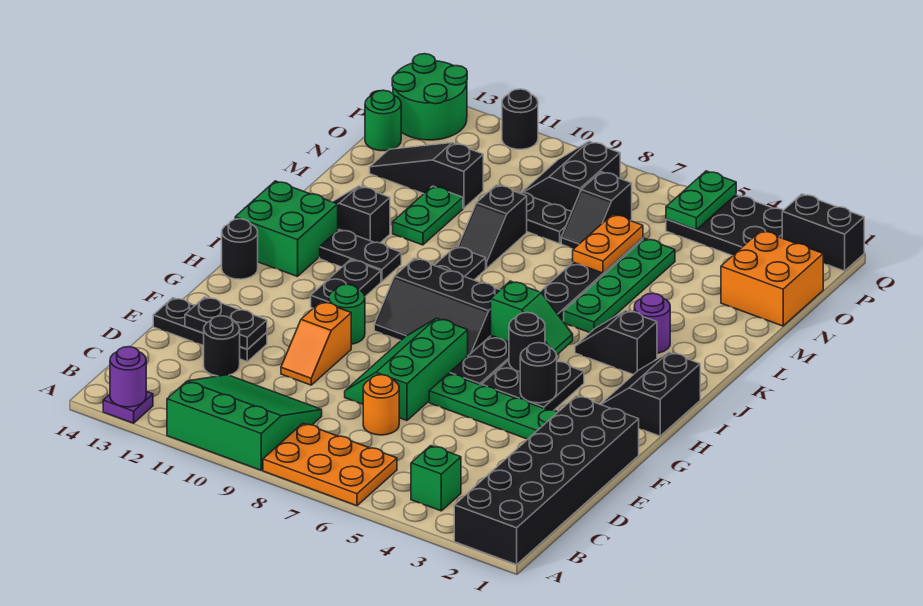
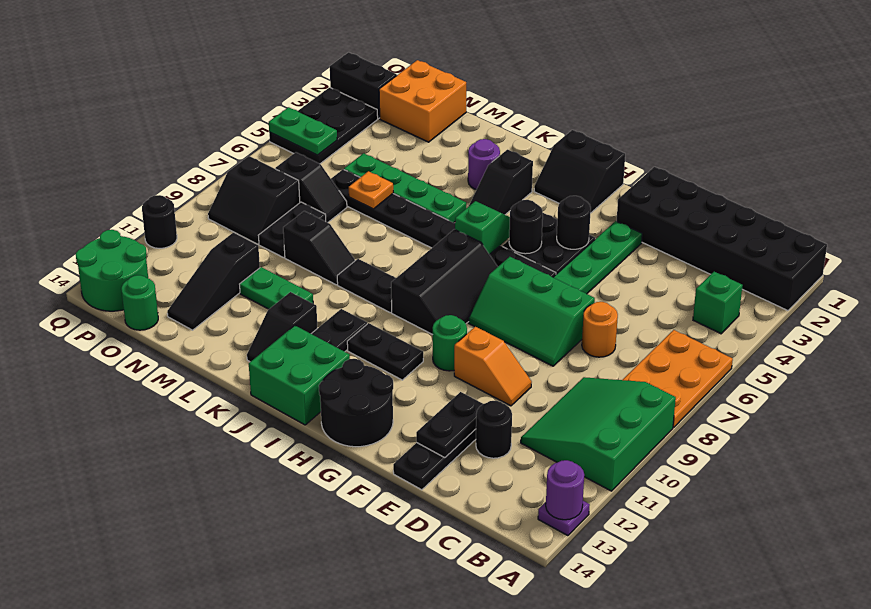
black 1x1 round brick [222,219,258,279] -> black 2x2 round brick [319,359,393,447]
orange 1x2 plate [573,214,643,273] -> orange 1x1 plate [349,171,393,209]
black 1x2 brick [782,194,864,271] -> black 1x2 brick turned to [330,52,397,119]

